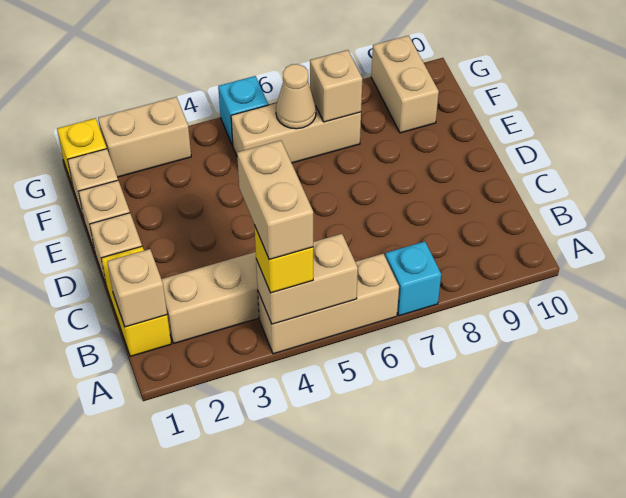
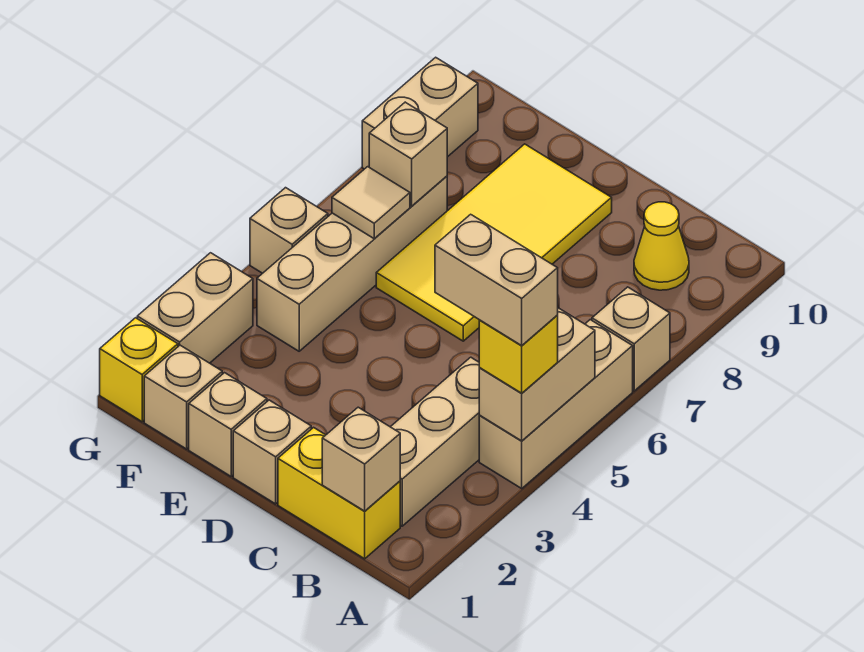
cyan 1x1 brick [385,241,441,316] -> tan 1x1 brick [592,287,670,391]
none -> yellow 1x1 cone [634,202,689,290]
none -> yellow 2x4 tile [376,144,612,341]
tan 1x3 brick [231,103,361,163] -> tan 1x4 brick [257,176,447,351]
tan 1x1 cone [276,64,316,129] -> tan 1x1 tile [332,167,410,239]
tan 1x2 brick [371,36,439,133] -> tan 1x2 brick turned to [362,57,478,169]
cyan 1x1 brick [218,76,268,146] -> tan 1x1 brick [250,188,328,273]

